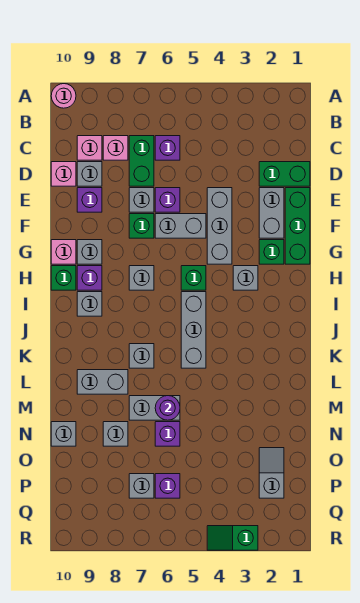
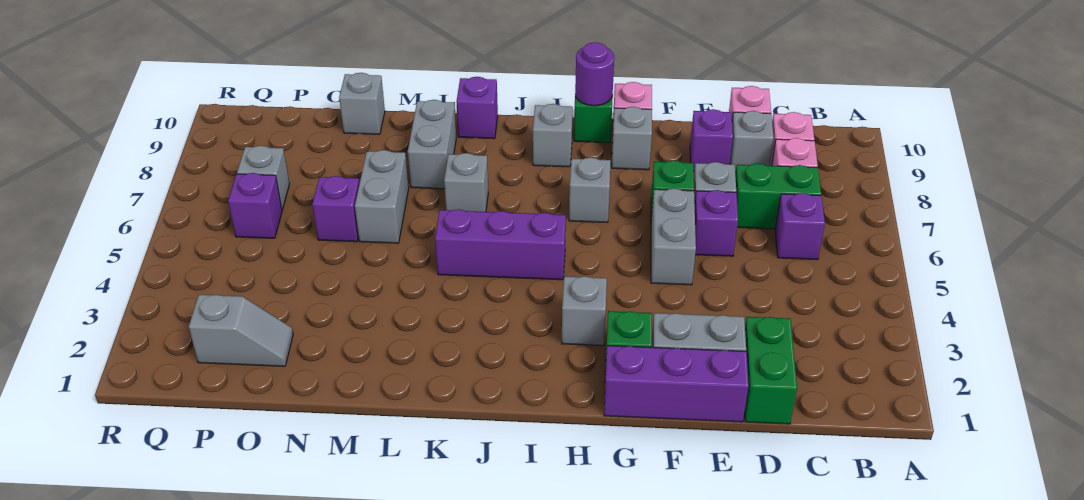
pink 1x1 round brick [51,84,76,108] -> none
green 1x3 brick [285,188,310,264] -> purple 1x3 brick [604,346,749,422]
grey 1x3 brick [207,188,232,264] -> none
green 1x1 brick [181,266,206,290] -> none
purple 1x1 brick [77,266,102,290] -> purple 1x1 brick moved to [456,77,498,139]
grey 1x3 brick [181,292,206,368] -> purple 1x3 brick [435,209,566,280]
purple 1x1 round brick [155,396,180,420] -> purple 1x1 round brick moved to [575,42,614,106]
grey 1x1 brick [103,422,128,446] -> none
green 1x2 slope [207,526,258,550] -> none

